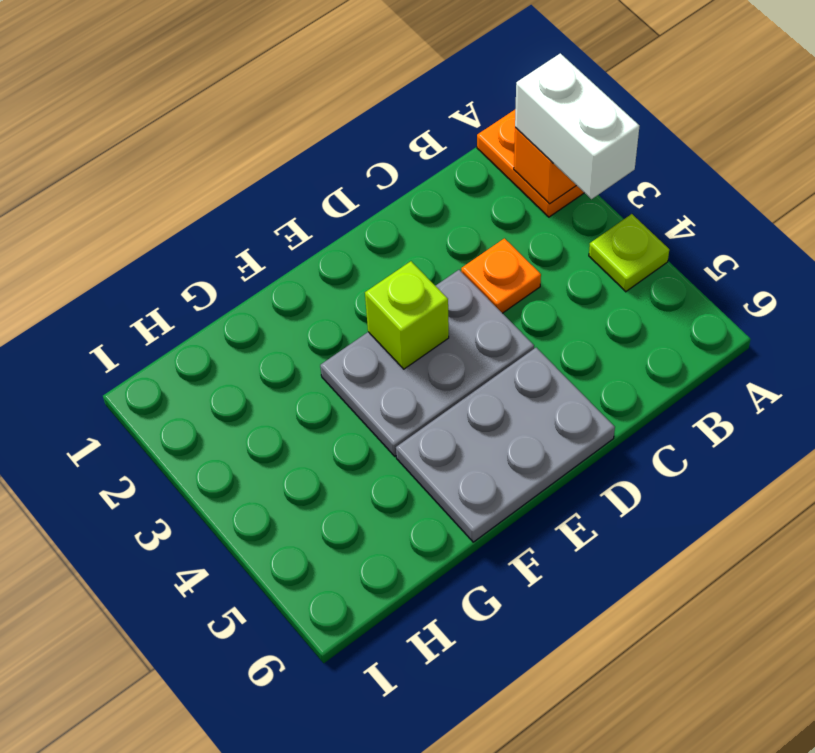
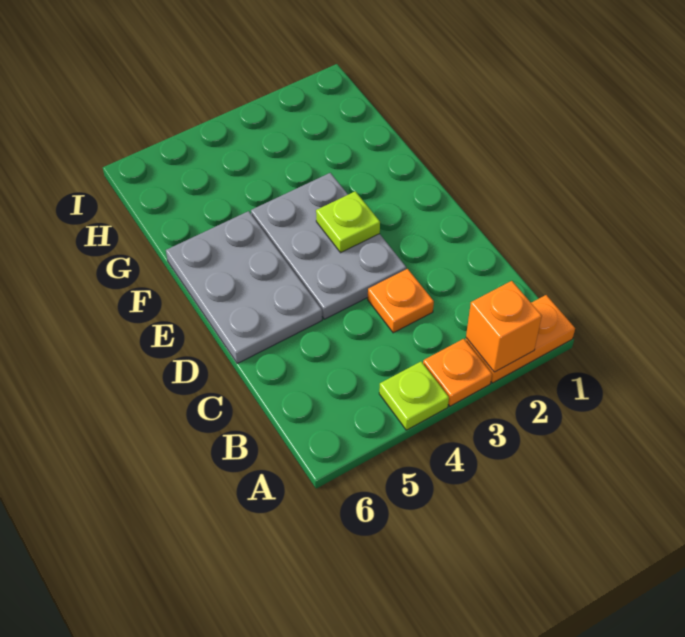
white 1x2 brick [515,53,639,199] -> none
none -> orange 1x1 plate [423,339,492,406]
lime 1x1 brick [365,261,449,369] -> lime 1x1 plate [316,191,380,253]

